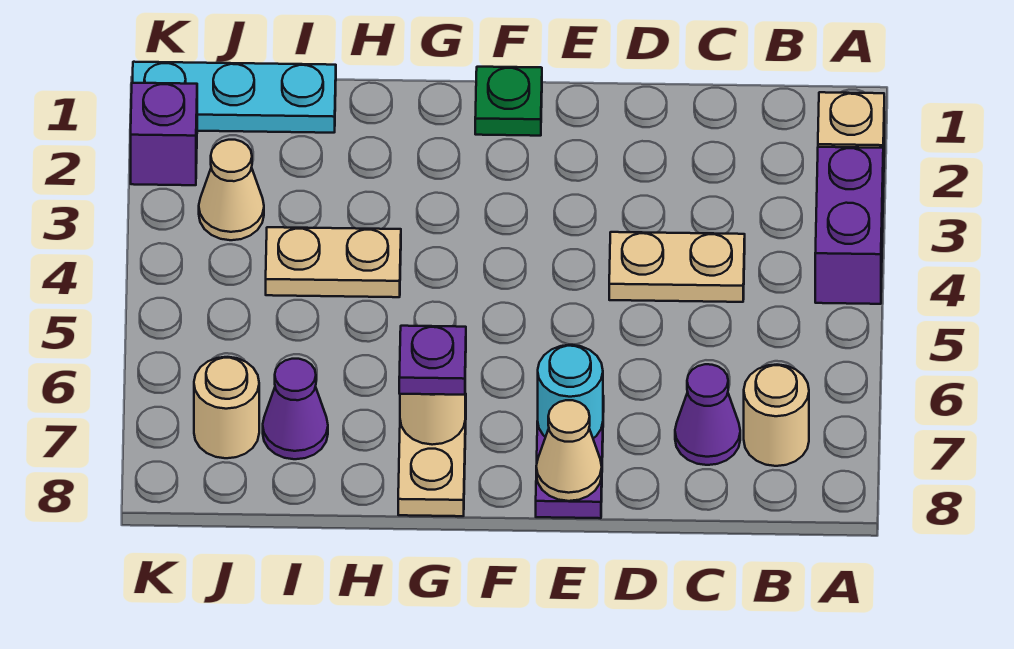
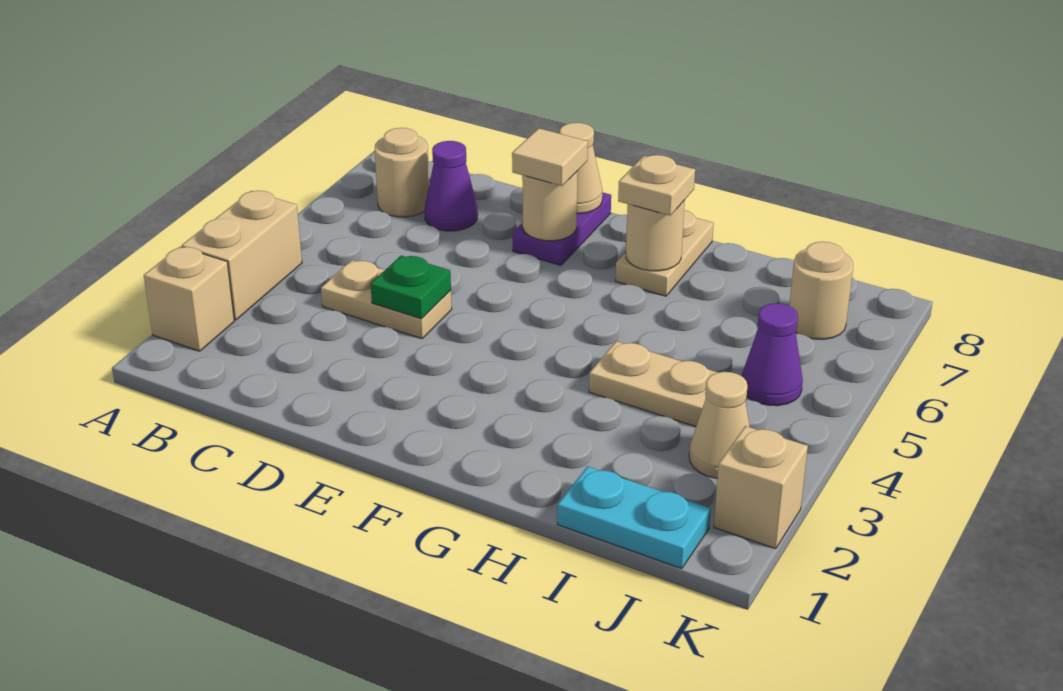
purple 1x2 brick [815,147,883,304] -> tan 1x2 brick [182,191,302,320]
cyan 1x1 round brick [538,345,603,438] -> tan 1x1 round brick [522,171,578,241]
none -> tan 1x1 tile [512,128,588,186]
green 1x1 plate [475,67,542,136] -> green 1x1 plate moved to [371,255,451,319]
purple 1x1 plate [399,326,466,395] -> tan 1x1 plate [618,155,695,216]
cyan 1x3 plate [132,62,336,133] -> cyan 1x2 plate [557,466,711,569]
purple 1x1 cone [263,359,328,459] -> purple 1x1 cone moved to [742,303,803,406]
purple 1x1 brick [131,83,197,185] -> tan 1x1 brick [714,426,808,549]

